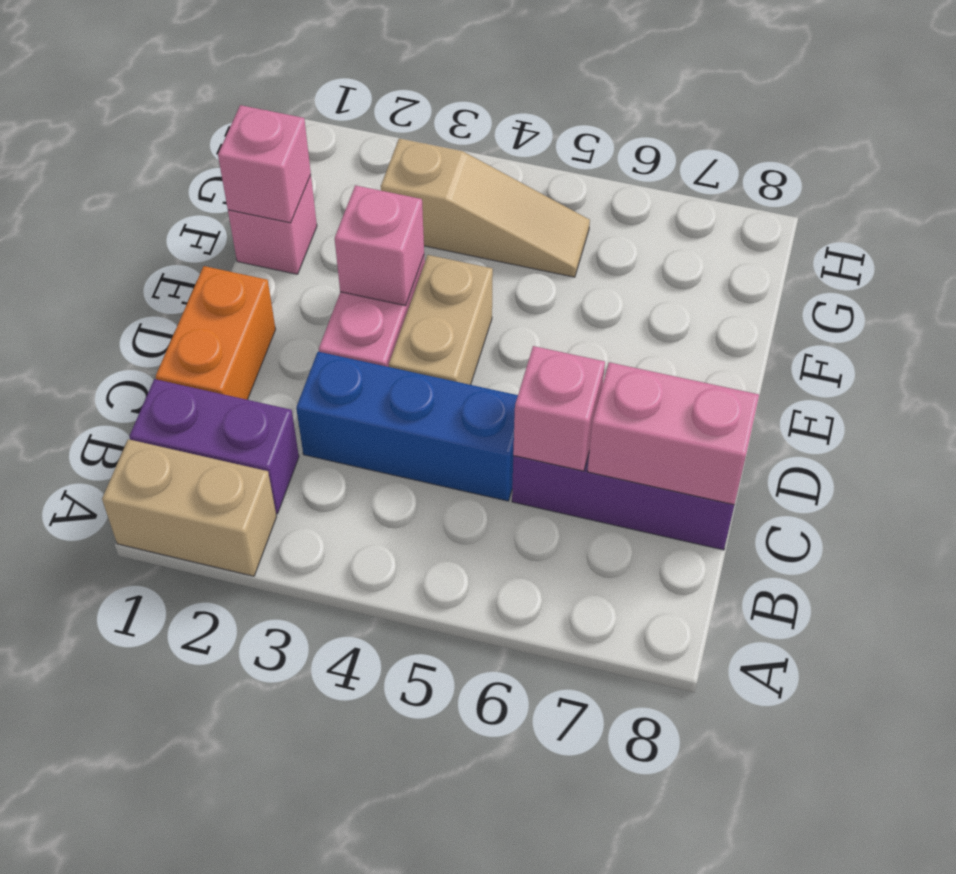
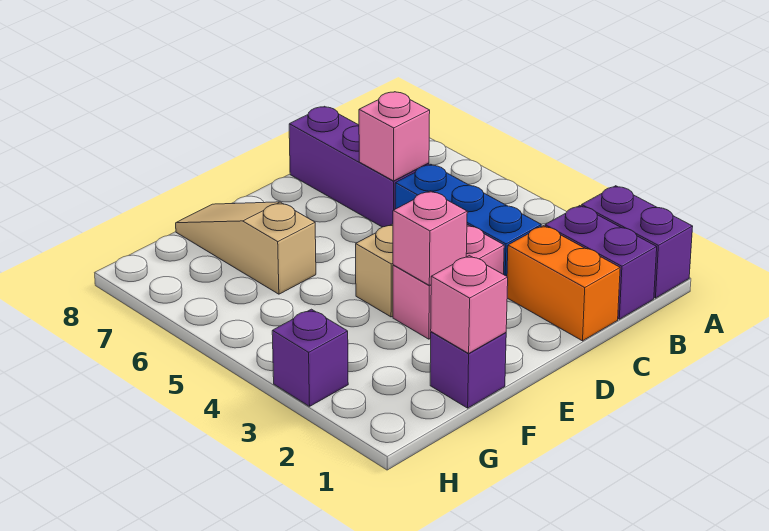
tan 1x2 brick [102,439,276,576] -> purple 1x2 brick [582,186,693,298]
orange 1x2 brick [156,266,276,400] -> orange 1x2 brick turned to [507,226,620,341]
pink 1x2 brick [588,362,759,505] -> none
pink 1x1 brick [228,175,317,274] -> purple 1x1 brick [430,332,506,408]
tan 1x3 slope [381,138,590,277] -> tan 1x3 slope moved to [176,202,316,294]
none -> purple 1x1 brick [272,309,348,406]

